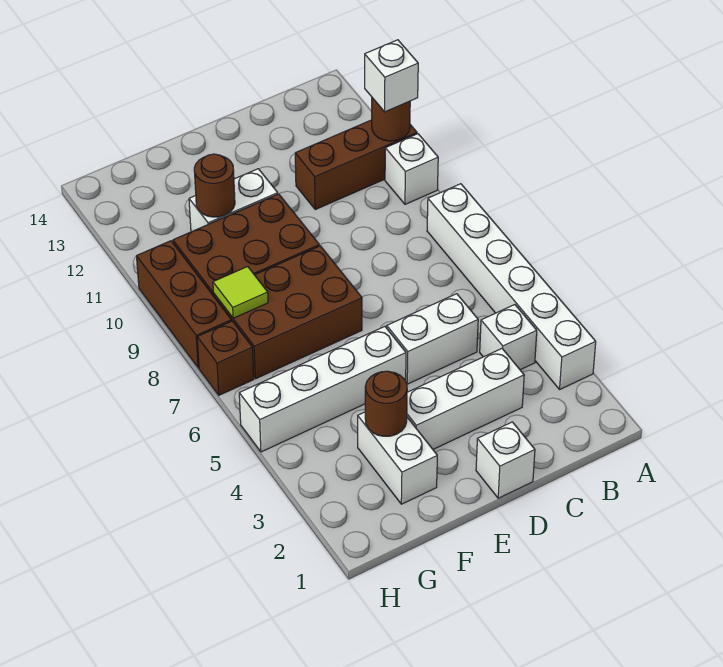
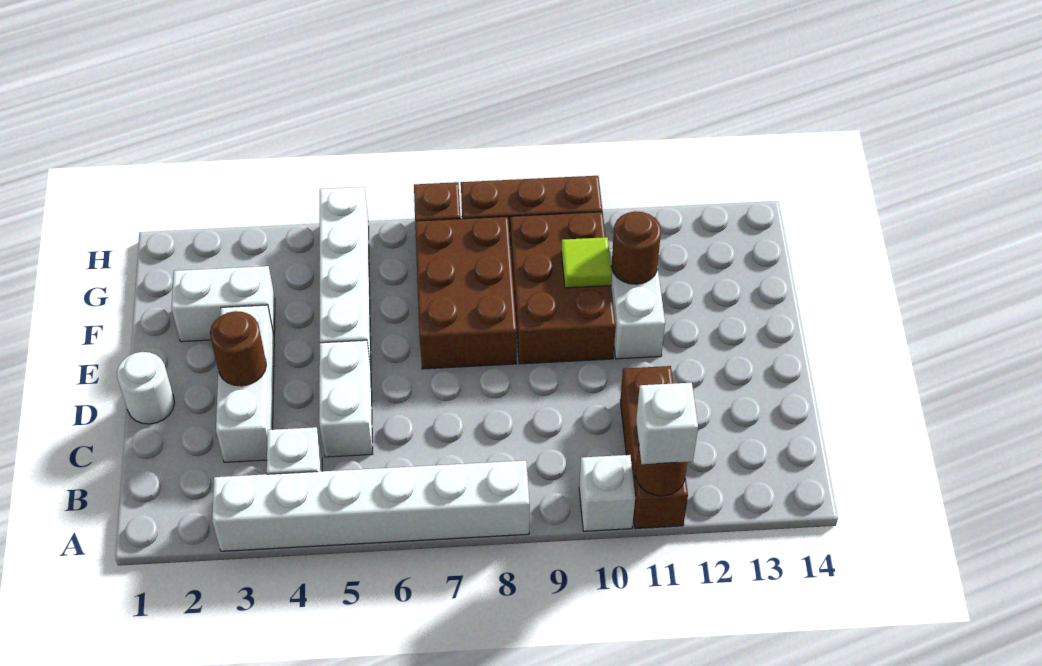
white 1x1 brick [476,422,535,498] -> white 1x1 round brick [117,352,174,424]
brown 1x1 round brick [365,371,407,436] -> brown 1x1 round brick moved to [210,311,266,386]
lime 1x1 tile [213,267,268,318] -> lime 1x1 tile moved to [561,237,612,288]

